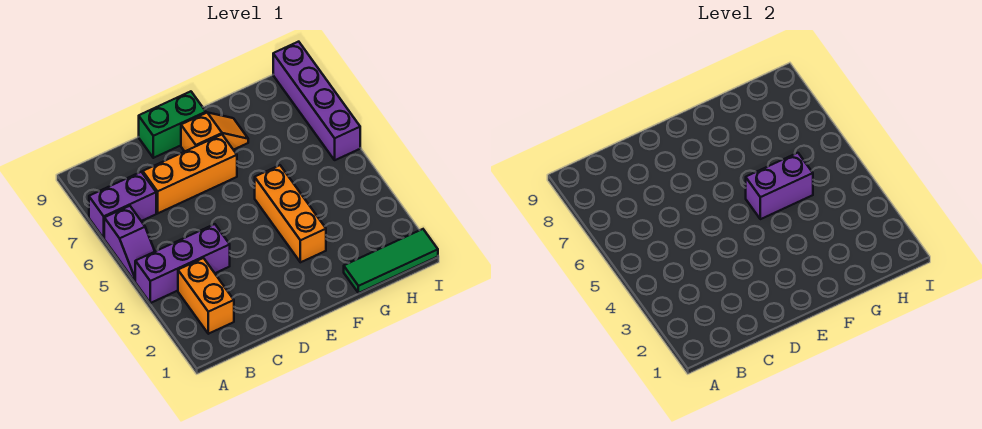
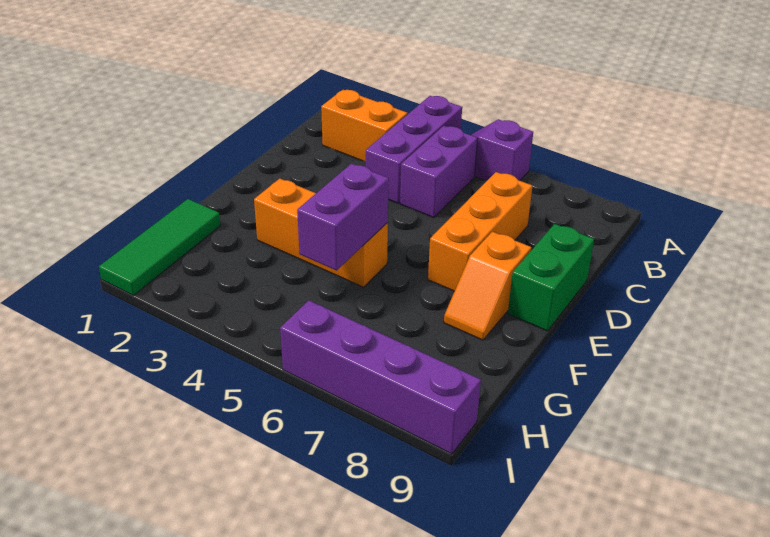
purple 1x2 brick [89,172,156,238] -> purple 1x2 brick moved to [400,126,478,218]

